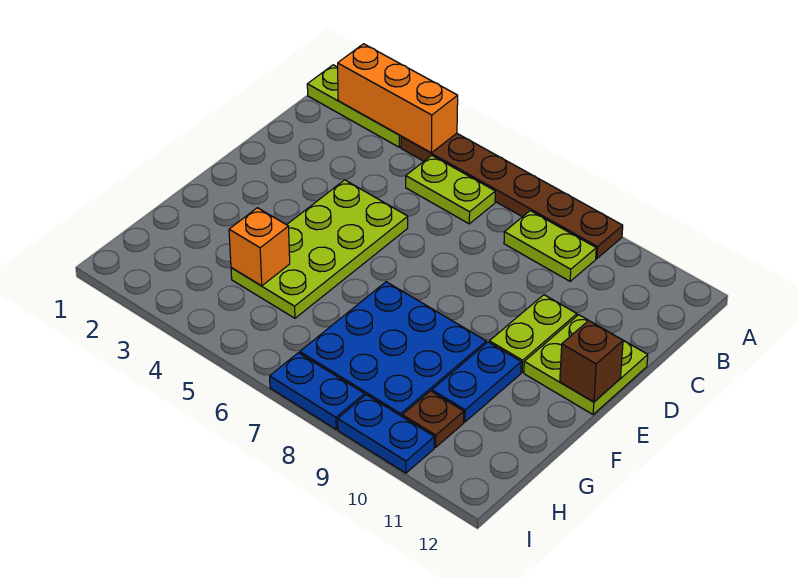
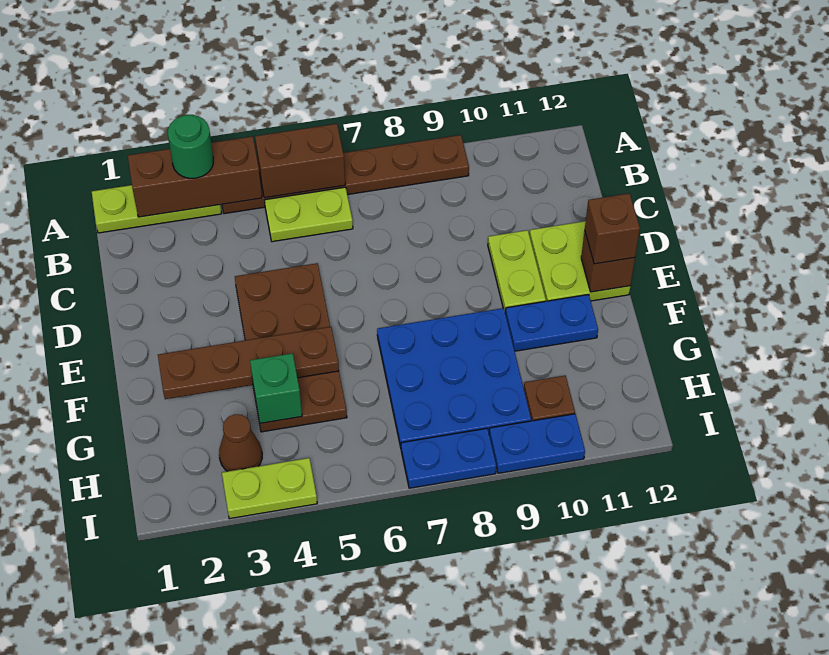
orange 1x3 brick [338,44,458,153] -> brown 1x3 brick [128,136,262,217]
none -> green 1x1 round brick [168,115,213,178]
none -> brown 1x2 brick [255,124,345,198]
lime 1x2 plate [504,211,596,281] -> lime 1x2 plate moved to [222,458,317,519]
lime 2x4 plate [231,180,408,318] -> brown 2x4 plate [235,263,347,432]
none -> brown 1x1 brick [585,193,640,264]
none -> brown 1x4 plate [158,327,339,399]
blue 1x2 plate [432,342,521,422] -> blue 1x2 plate turned to [505,295,598,351]
orange 1x1 brick [229,208,290,286] -> green 1x1 brick [250,353,302,423]
none -> brown 1x1 cone [219,414,262,471]

